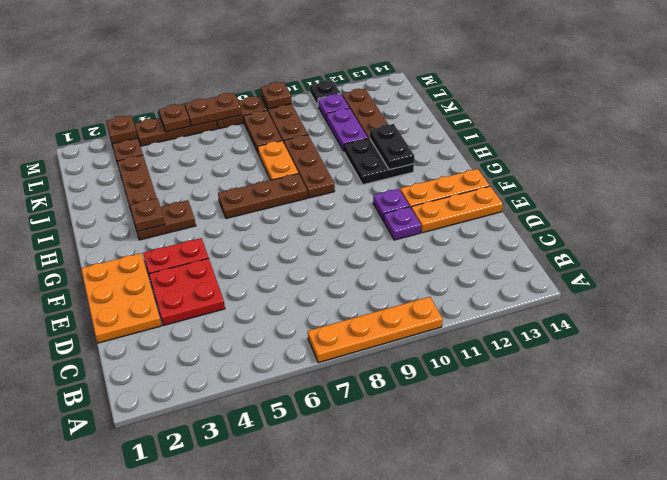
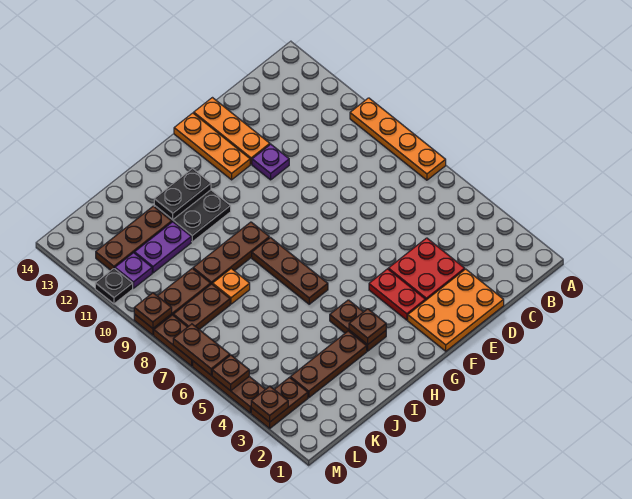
purple 1x1 plate [373,189,409,221] -> none
orange 1x2 plate [258,141,299,180] -> orange 1x1 plate [213,269,250,304]

